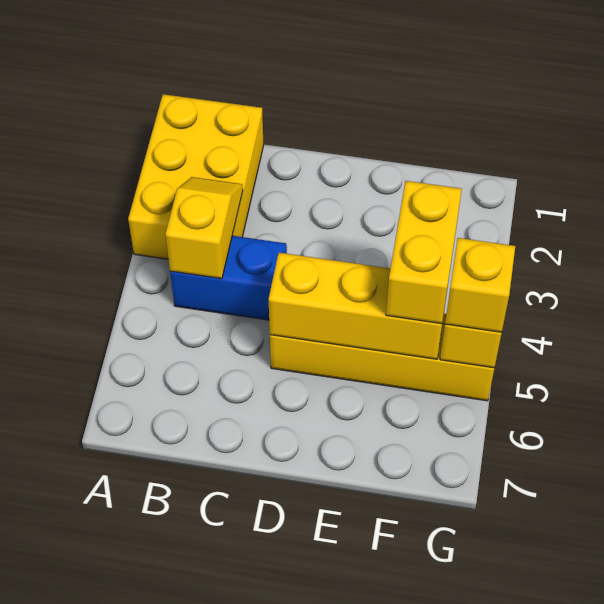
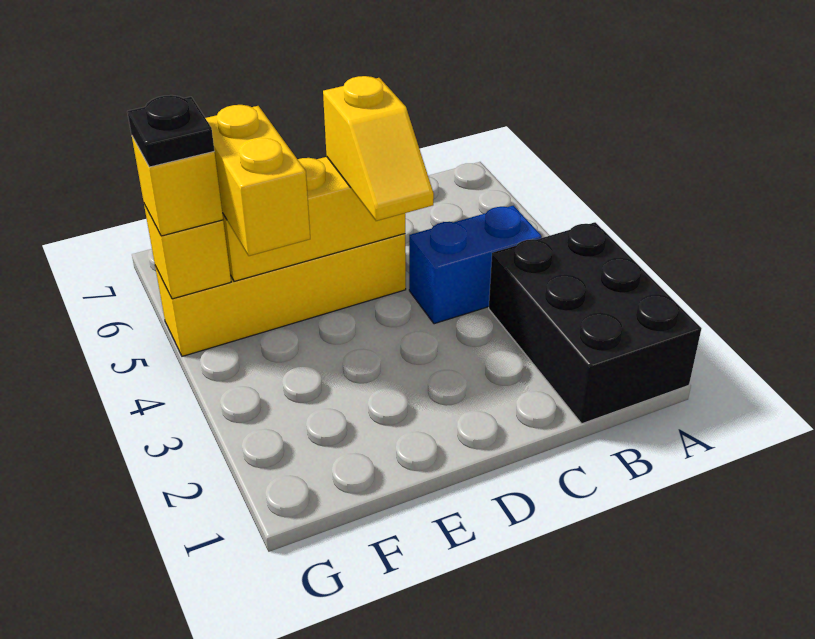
yellow 2x3 brick [128,94,264,259] -> black 2x3 brick [489,222,702,424]
yellow 1x2 slope [165,177,243,279] -> yellow 1x2 slope moved to [323,76,434,221]
none -> black 1x1 plate [127,95,214,167]

